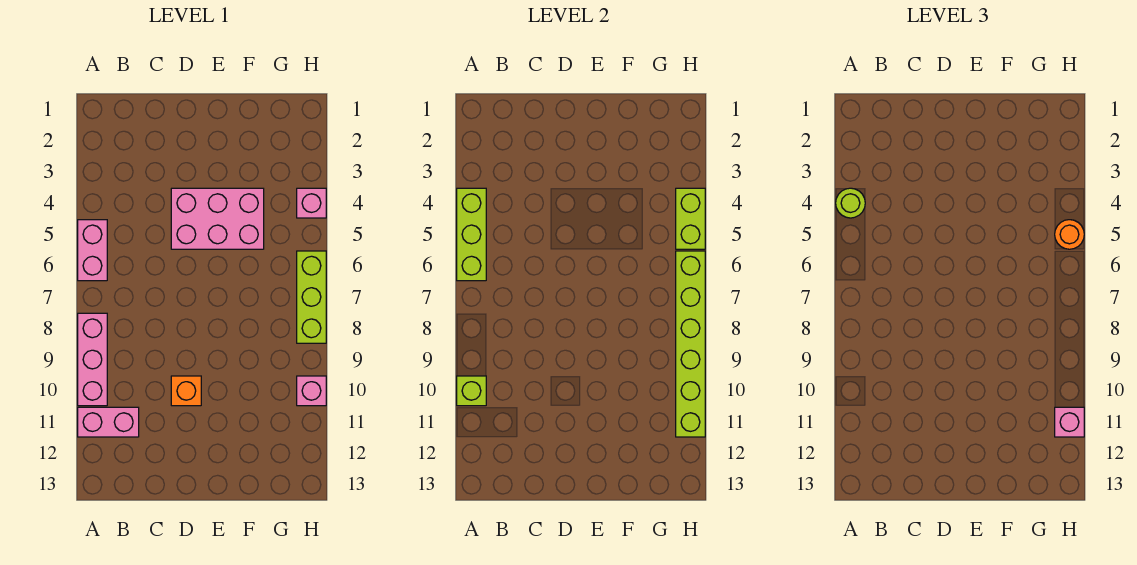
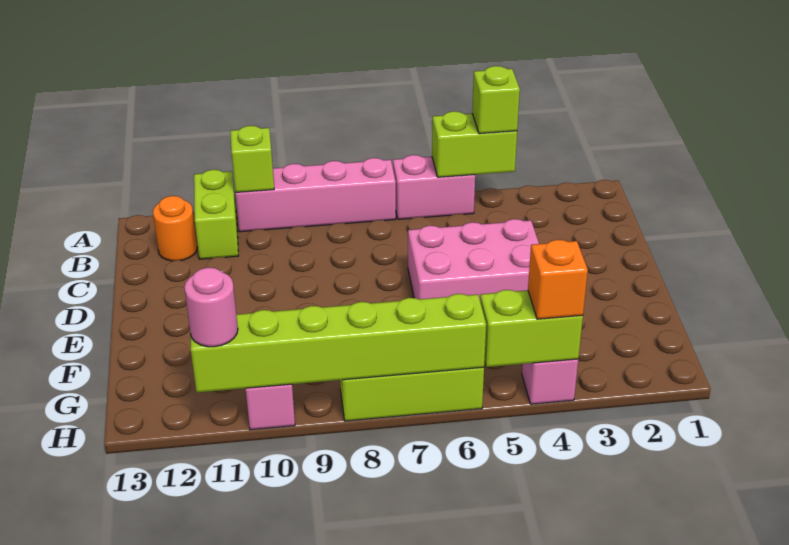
lime 1x3 brick [457,188,486,281] -> lime 1x2 brick [432,111,517,177]
lime 1x1 round brick [836,188,865,218] -> lime 1x1 brick [472,66,520,134]
pink 1x3 brick [78,313,107,406] -> pink 1x4 brick [235,158,396,232]
pink 1x2 brick [78,407,139,437] -> lime 1x2 brick [194,170,238,259]
pink 2x3 brick [171,188,264,249] -> pink 2x3 brick turned to [408,219,539,299]
orange 1x1 brick [171,376,201,406] -> orange 1x1 brick moved to [528,240,588,319]
orange 1x1 round brick [1055,220,1084,249] -> orange 1x1 round brick moved to [153,196,197,261]
pink 1x1 brick [1055,407,1084,437] -> pink 1x1 round brick [184,267,238,347]

